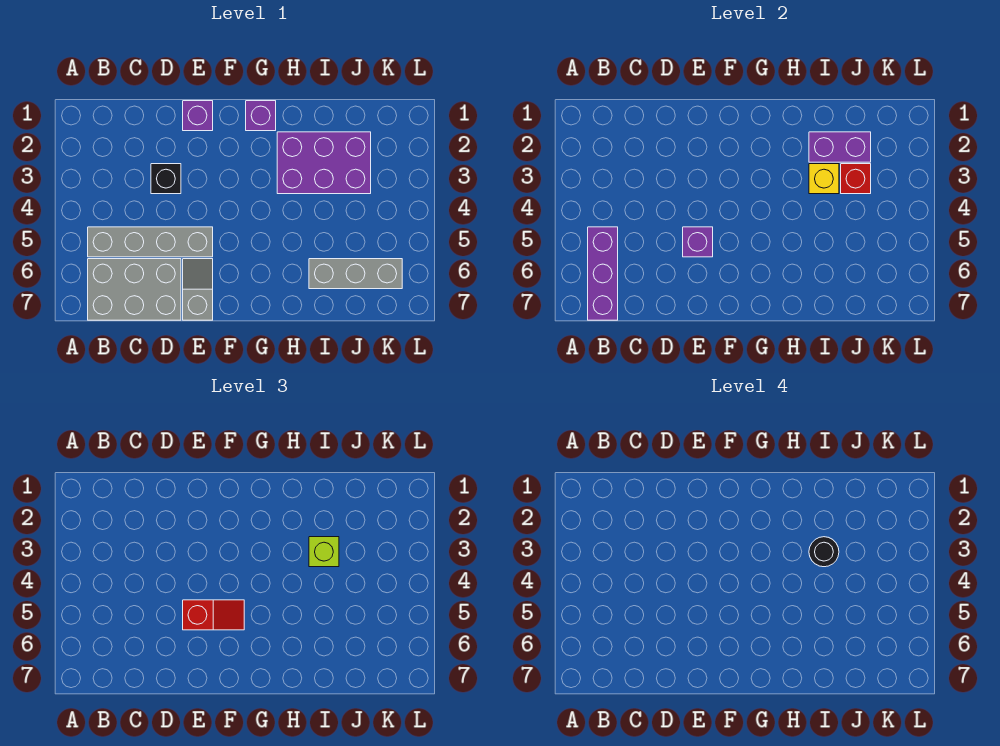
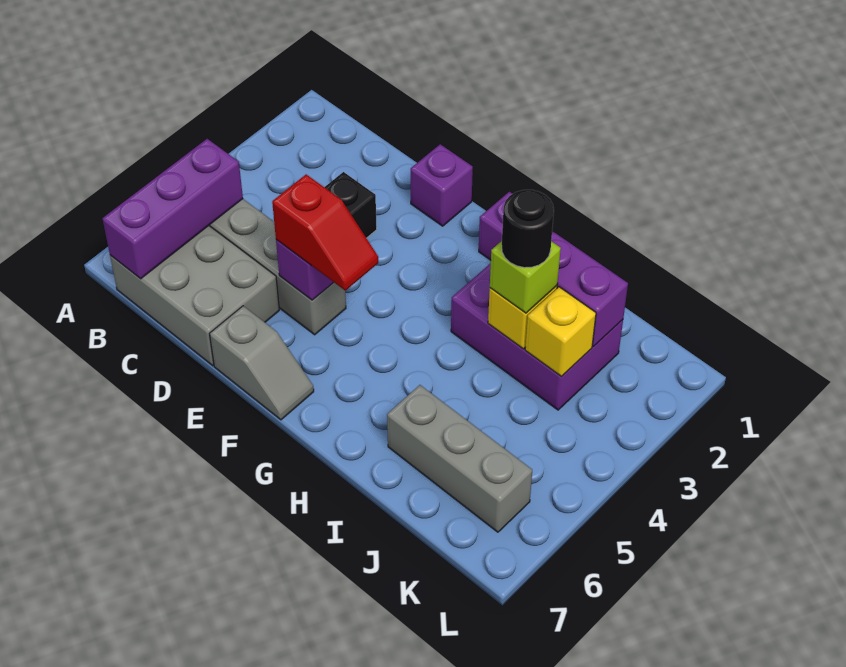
grey 1x2 slope [183,259,213,320] -> grey 1x2 slope turned to [210,306,314,420]
red 1x1 brick [841,164,871,194] -> yellow 1x1 brick [525,287,596,377]

